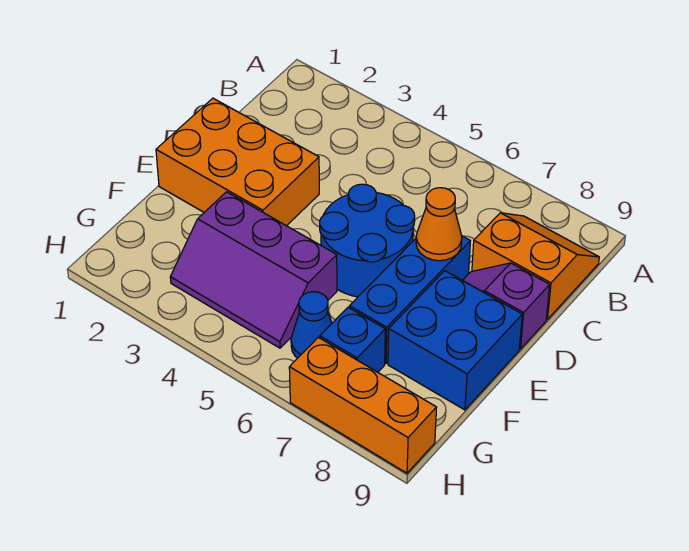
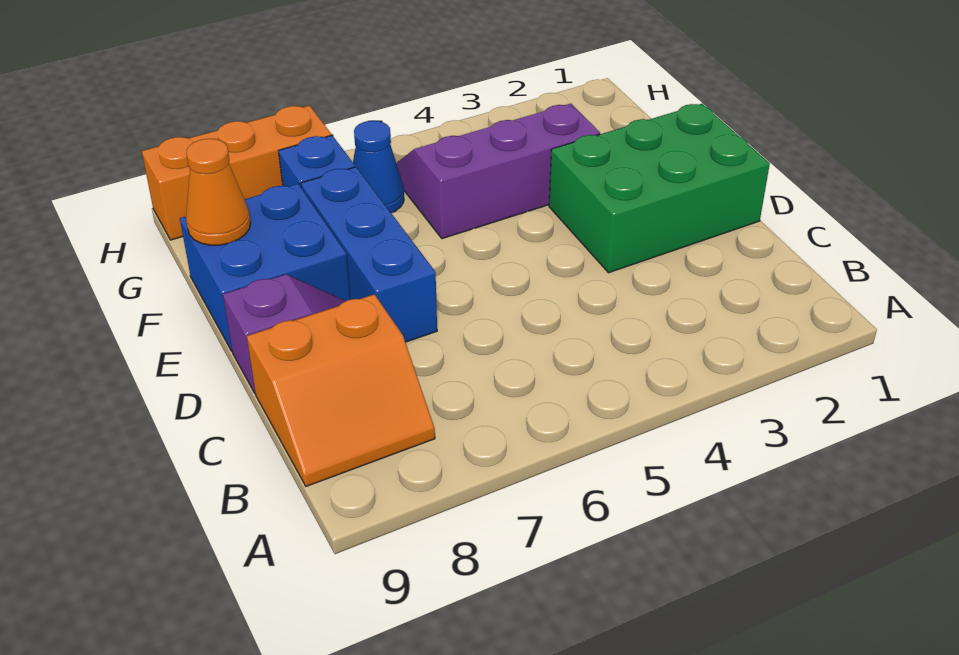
orange 2x3 brick [156,98,319,226] -> green 2x3 brick [549,104,770,273]
blue 2x2 round brick [320,184,415,297] -> none
orange 1x1 cone [416,188,462,261] -> orange 1x1 cone moved to [186,139,251,245]

